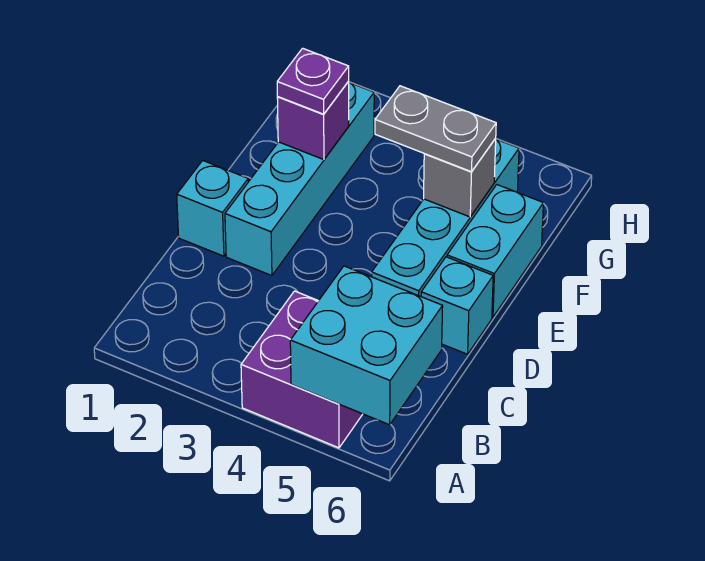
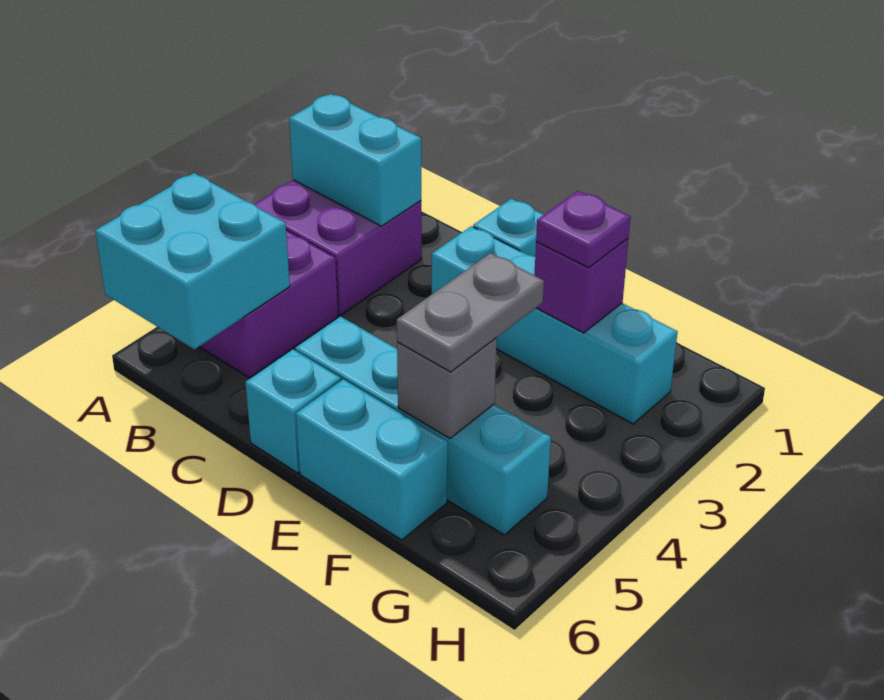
none -> purple 2x2 brick [254,180,422,315]
none -> cyan 1x2 brick [289,94,421,226]

